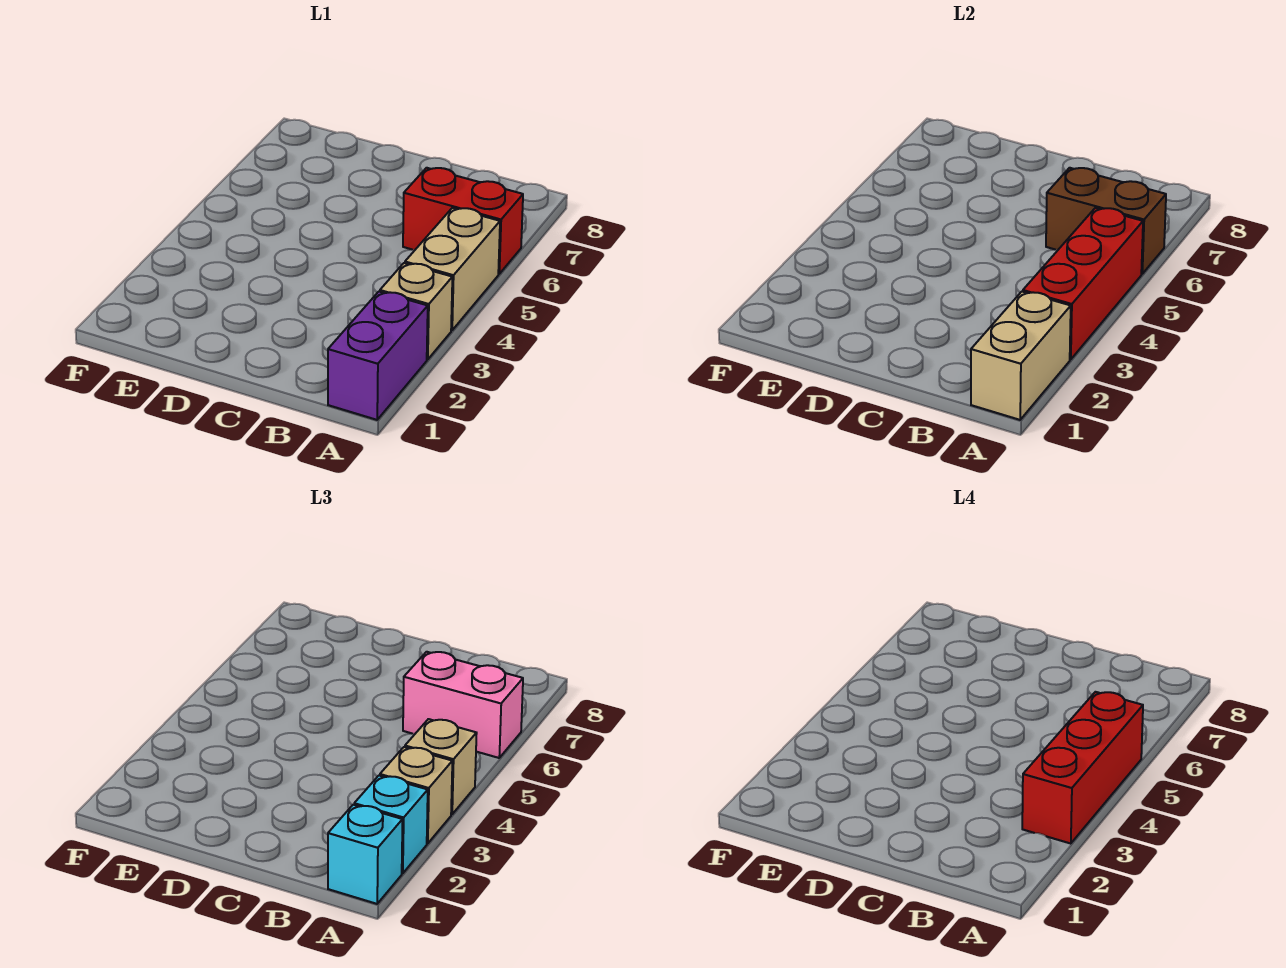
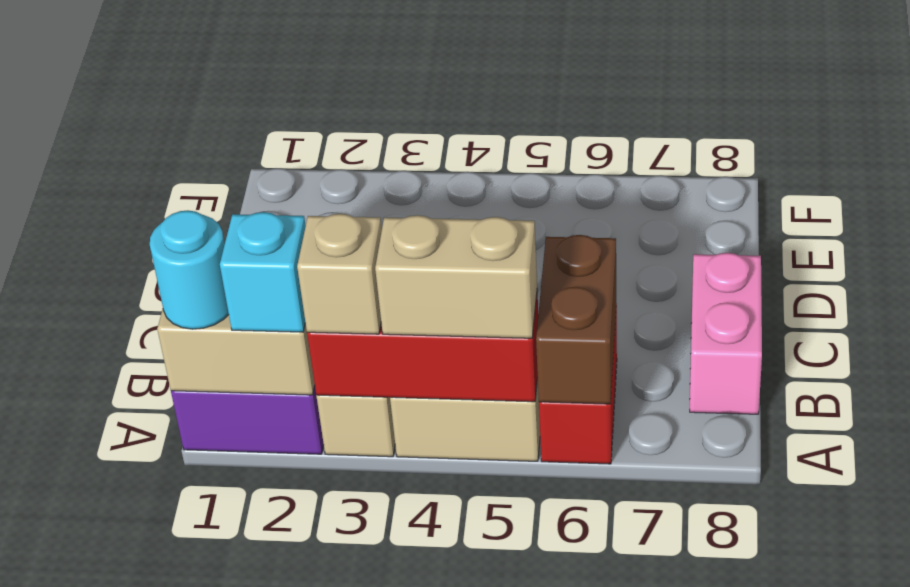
cyan 1x1 brick [328,805,403,904] -> cyan 1x1 round brick [150,210,229,329]
red 1x3 brick [1022,692,1143,844] -> none
tan 1x1 brick [405,719,477,814] -> tan 1x2 brick [375,215,537,338]
pink 1x2 brick [403,652,523,758] -> pink 1x2 brick moved to [690,253,762,414]

